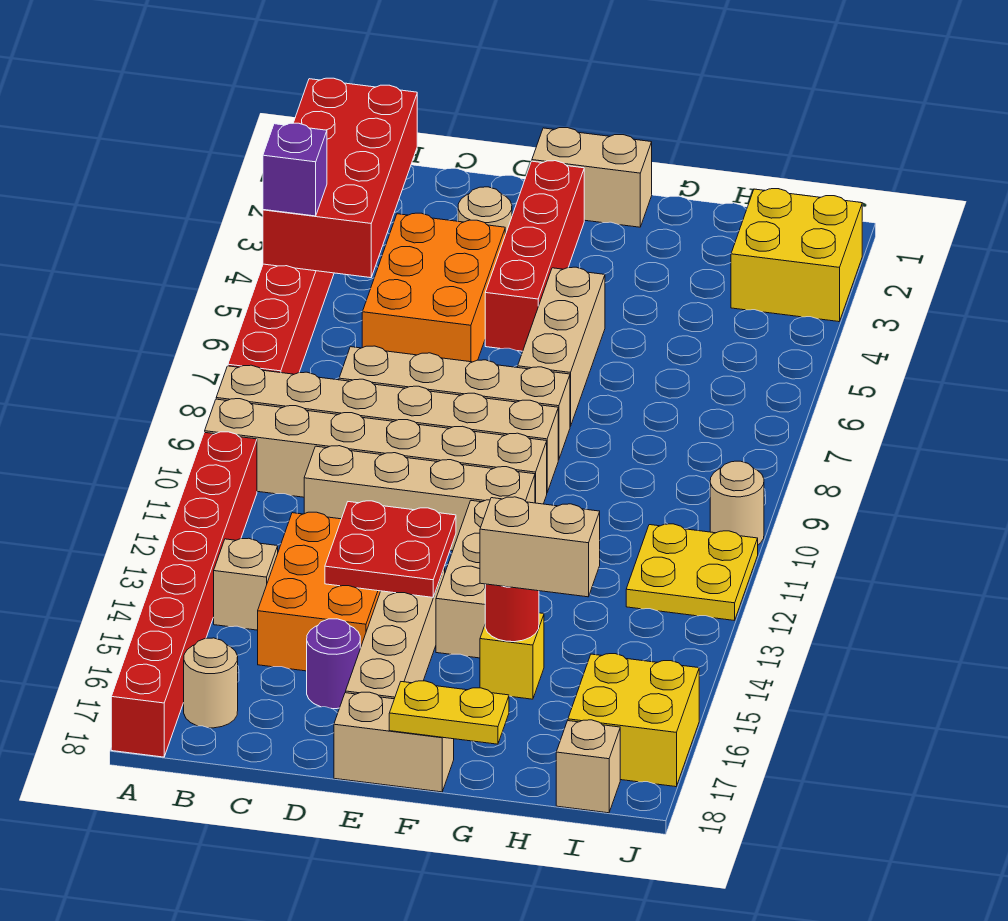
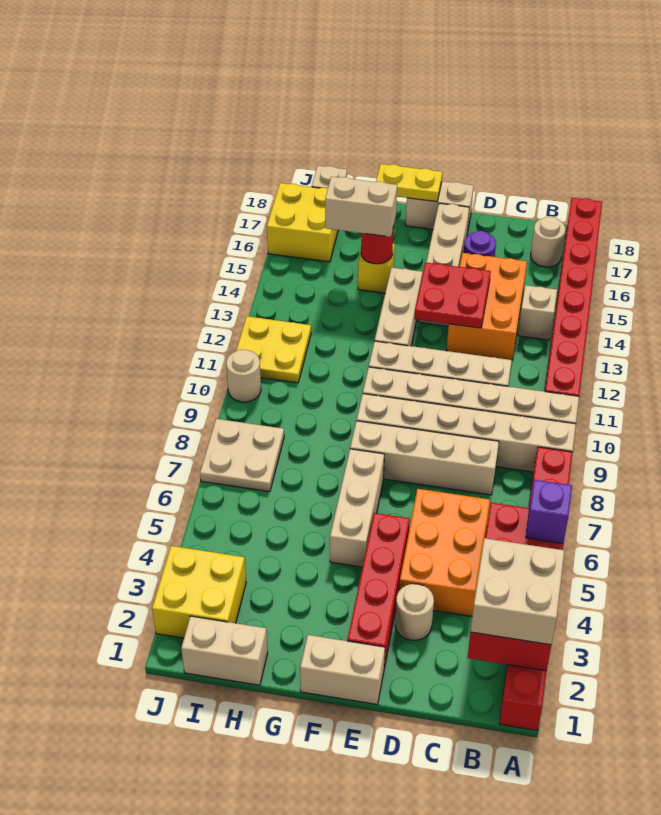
none -> tan 2x2 brick [471,538,564,645]
none -> tan 1x2 brick [181,616,268,685]
none -> tan 2x2 plate [200,419,284,492]

